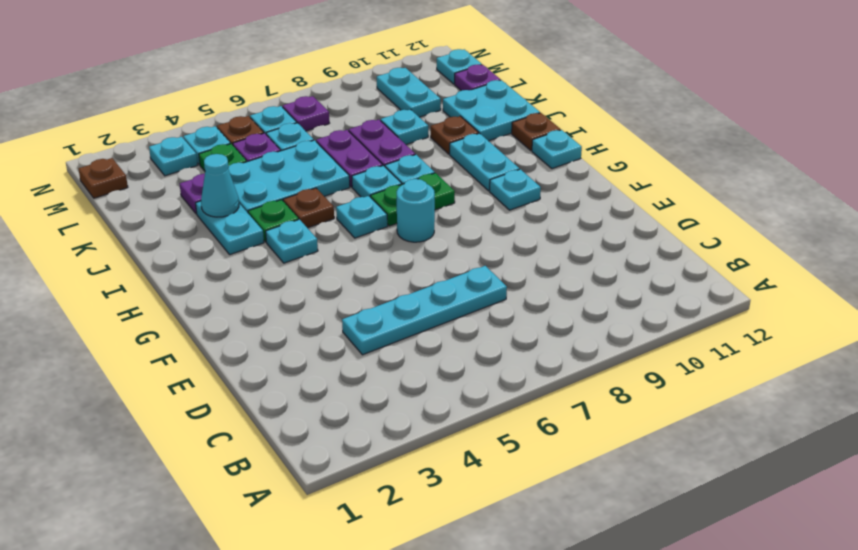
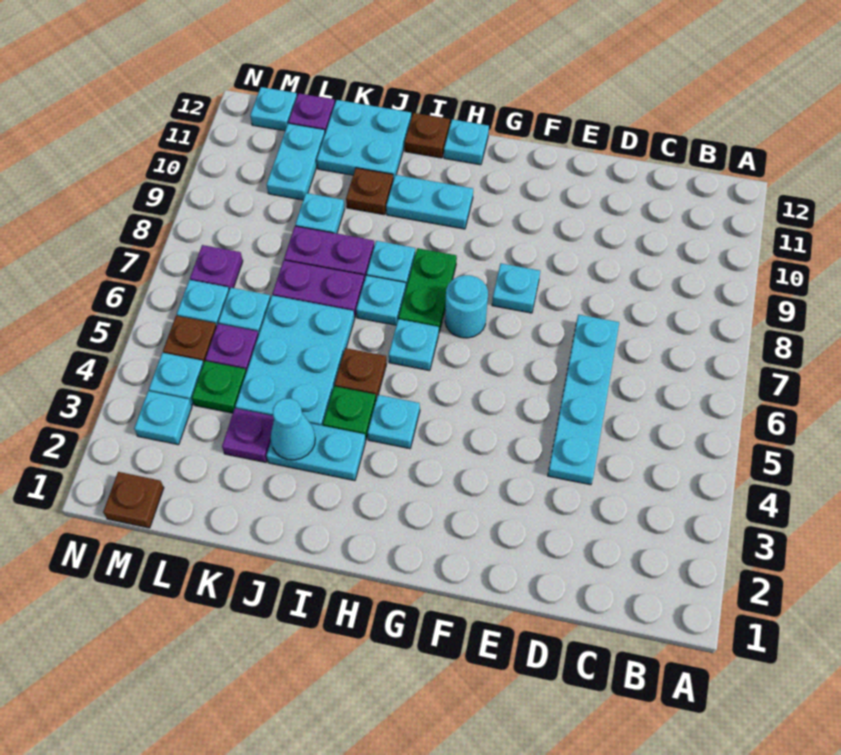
cyan 1x1 plate [490,169,541,210] -> cyan 1x1 plate moved to [492,263,540,313]
cyan 1x2 plate [377,68,441,117] -> cyan 1x2 plate turned to [267,123,325,200]

